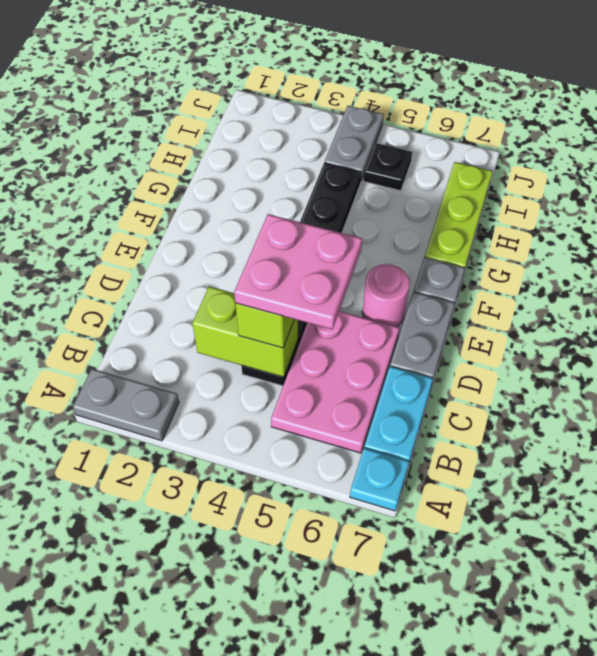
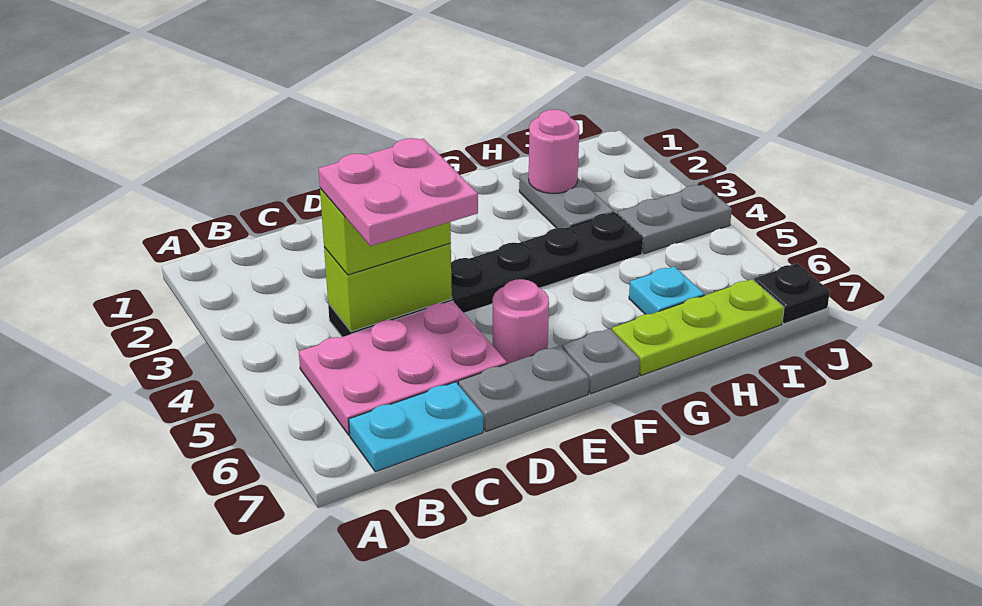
grey 1x2 plate [73,369,179,441] -> grey 1x2 plate moved to [519,173,614,228]
cyan 1x1 plate [350,448,409,511] -> cyan 1x1 plate moved to [629,266,704,314]
lime 1x2 brick [192,287,298,377] -> lime 1x2 brick turned to [324,243,452,332]
none -> pink 1x1 round brick [529,110,579,193]
black 1x1 plate [363,143,412,191] -> black 1x1 plate moved to [754,264,830,324]

